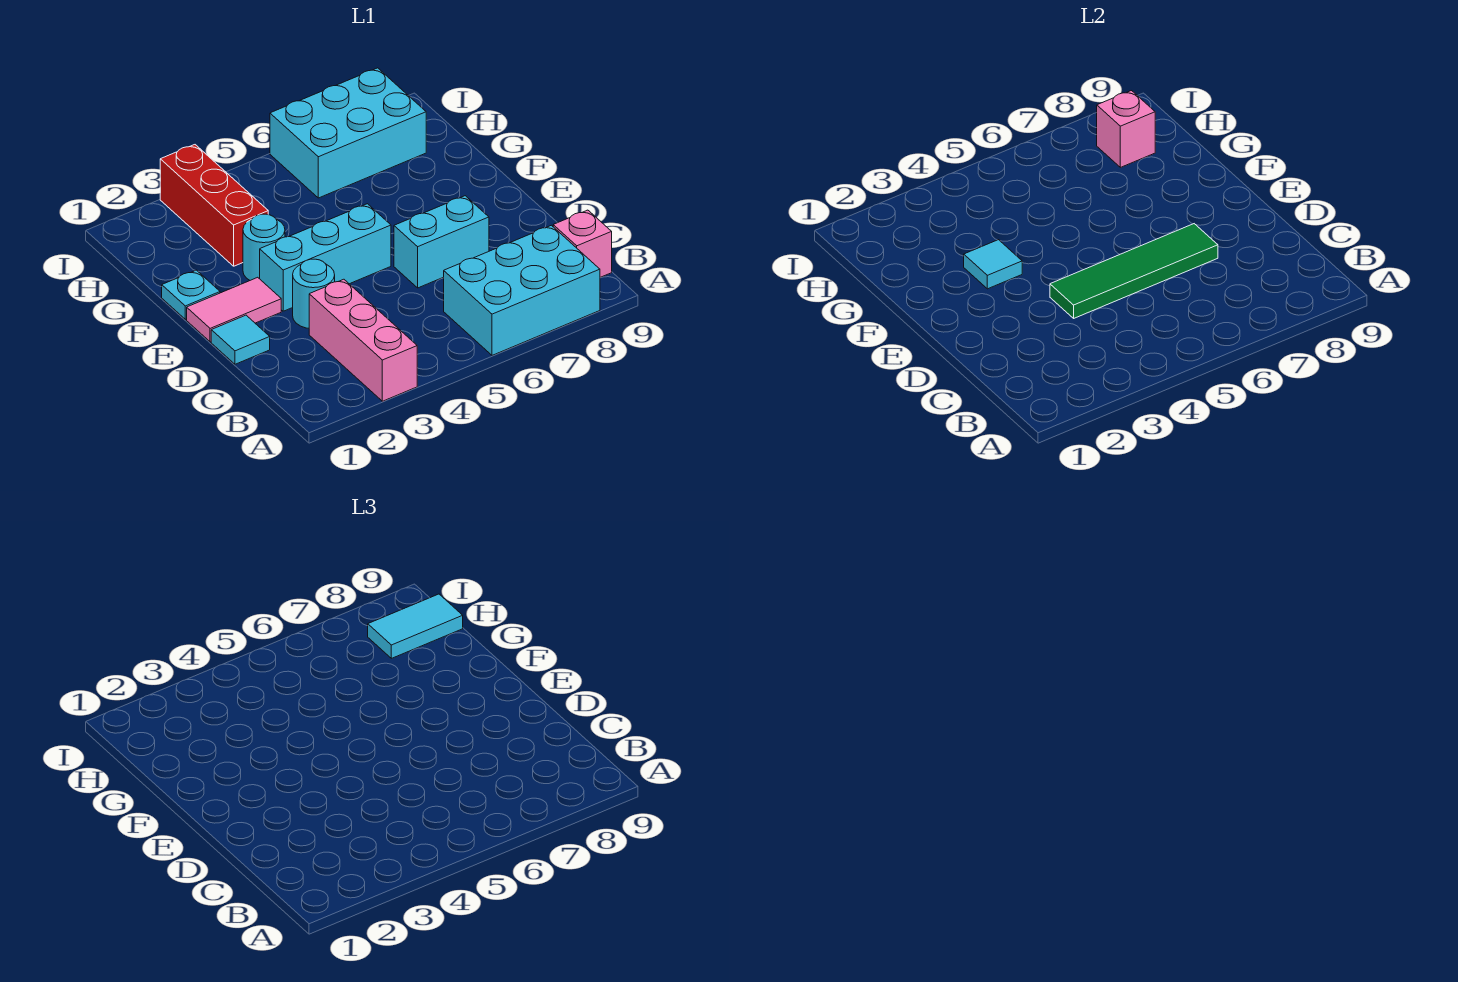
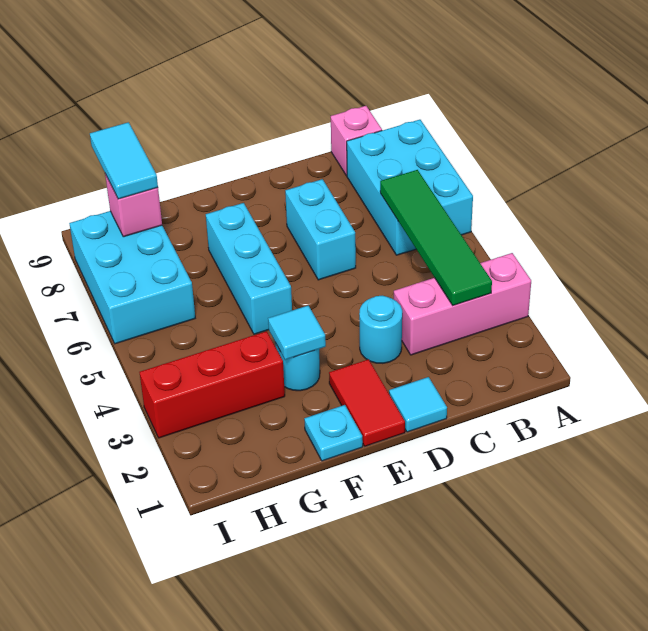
green 1x4 tile [1050,224,1218,318] -> green 1x4 tile moved to [380,170,492,305]
pink 1x2 tile [187,277,281,342] -> red 1x2 tile [329,359,405,446]
cyan 1x3 brick [260,204,391,311] -> cyan 1x3 brick moved to [206,203,292,334]

